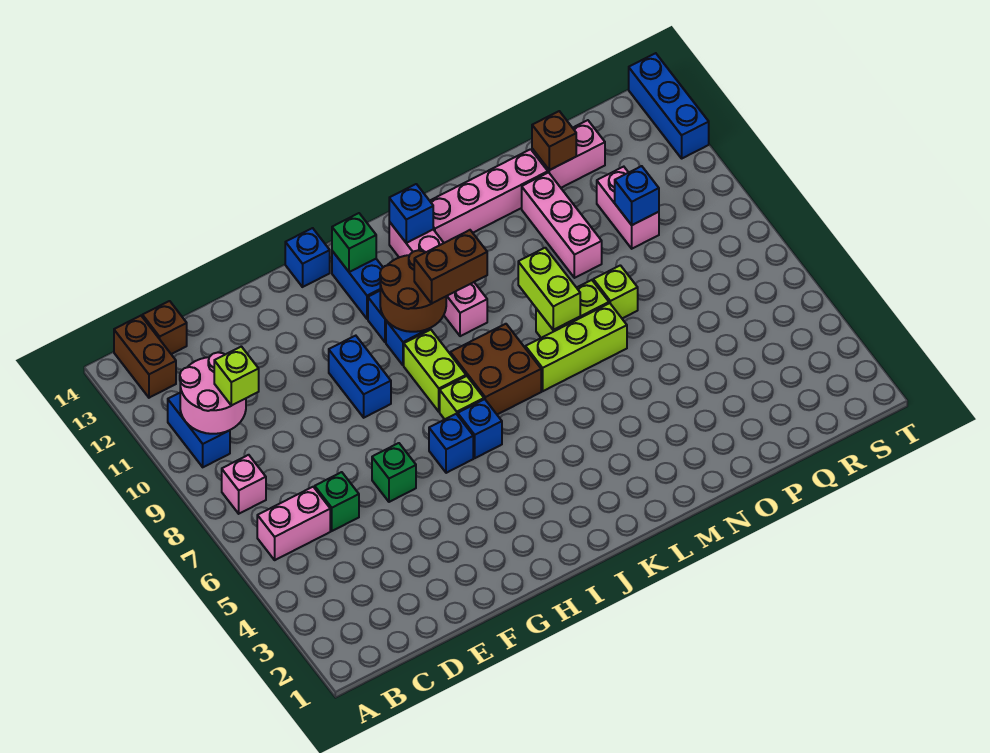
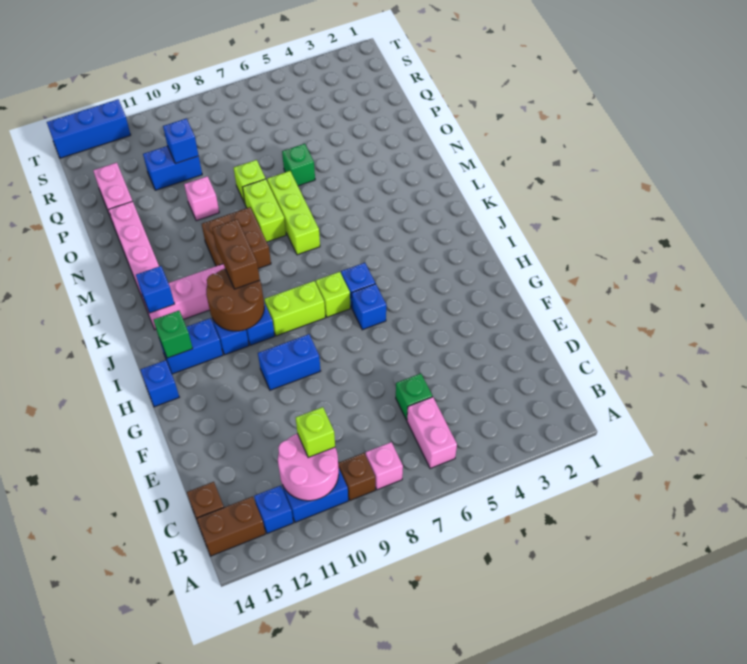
none -> blue 1x1 brick [254,485,293,534]
green 1x1 brick [372,443,416,502] -> green 1x1 brick moved to [282,144,315,186]
brown 2x2 brick [450,324,541,414] -> brown 2x2 brick moved to [202,207,271,269]
lime 1x2 brick [518,248,580,330] -> none
pink 1x3 brick [522,172,602,278] -> pink 1x1 brick [184,176,219,221]
brown 1x1 brick [532,111,576,170] -> brown 1x1 brick moved to [338,453,375,500]
pink 1x2 brick [597,167,659,249] -> blue 1x2 brick [143,146,202,190]

